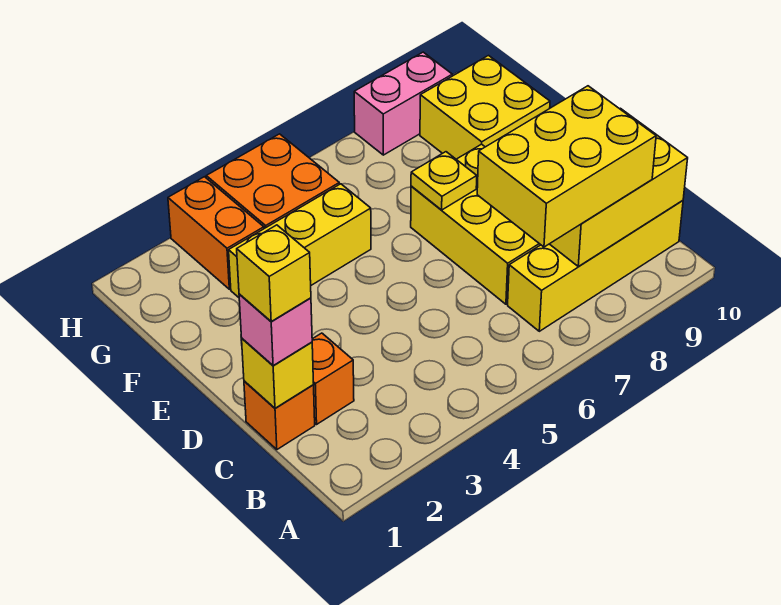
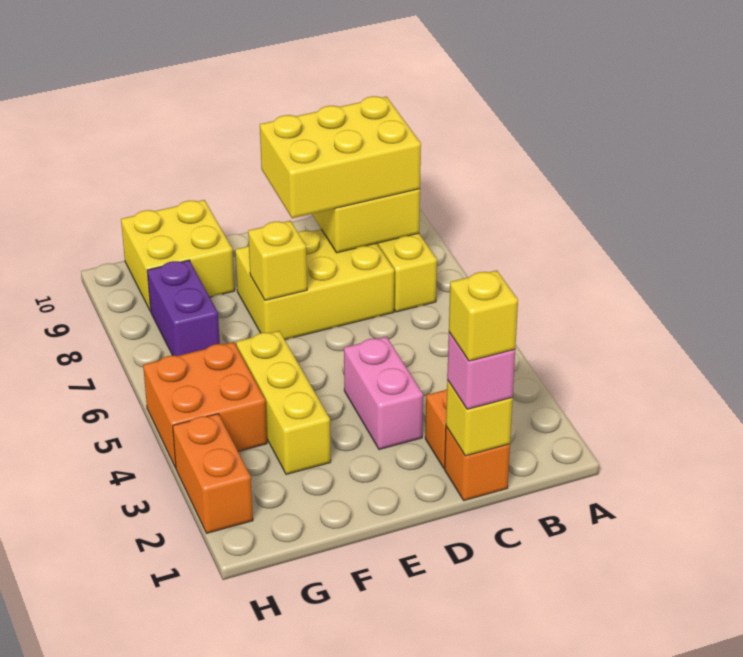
yellow 2x3 brick [477,86,656,247] -> yellow 2x3 brick turned to [260,96,421,218]
yellow 1x1 plate [411,152,477,210] -> yellow 1x1 brick [248,221,307,300]
orange 1x2 brick [168,177,264,289] -> orange 1x2 brick turned to [173,414,253,533]
none -> purple 1x2 brick [147,260,220,356]
pink 1x2 brick [354,52,452,155] -> pink 1x2 brick moved to [344,337,423,450]

